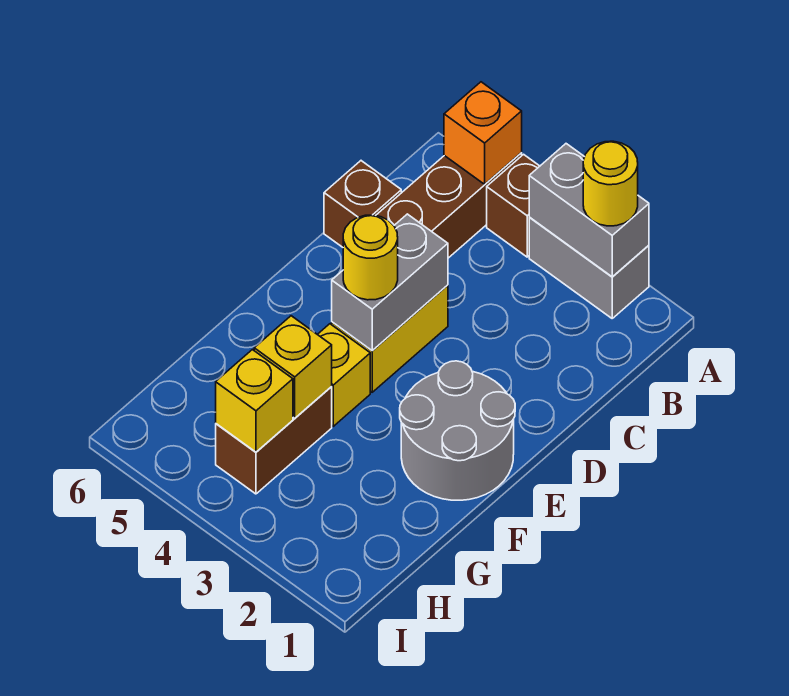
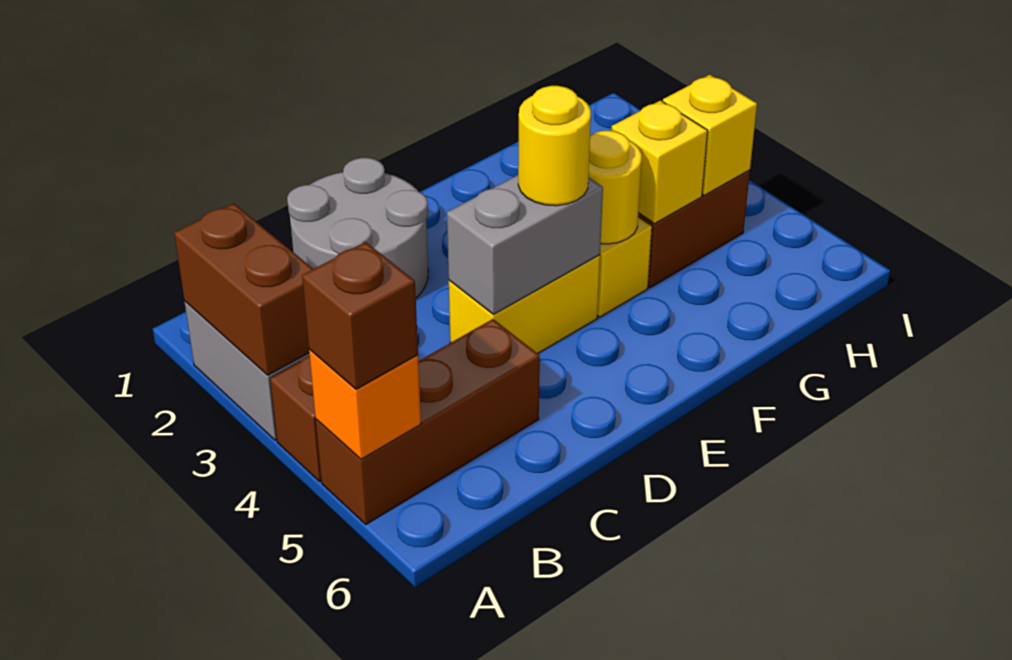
grey 1x2 brick [529,144,649,277] -> brown 1x2 brick [174,204,313,375]
yellow 1x1 round brick [583,141,638,226] -> yellow 1x1 round brick moved to [588,131,642,244]
brown 1x1 brick [324,161,401,247] -> brown 1x1 brick moved to [302,242,418,389]
grey 2x2 round brick [400,361,515,500] -> grey 2x2 round brick moved to [287,158,428,298]

